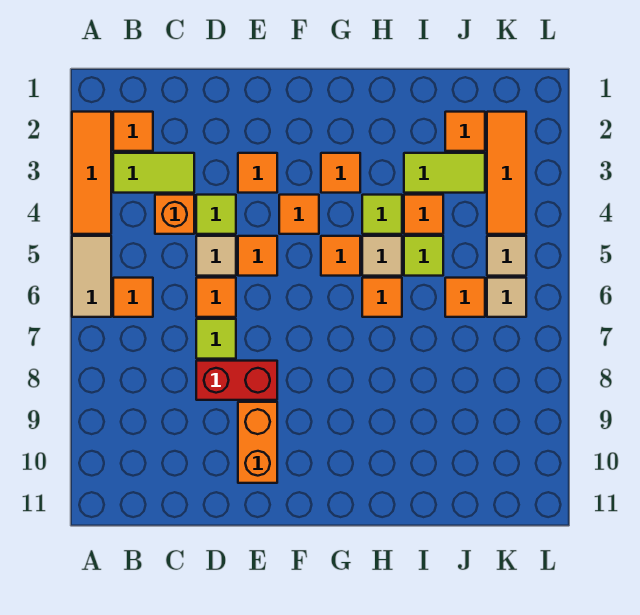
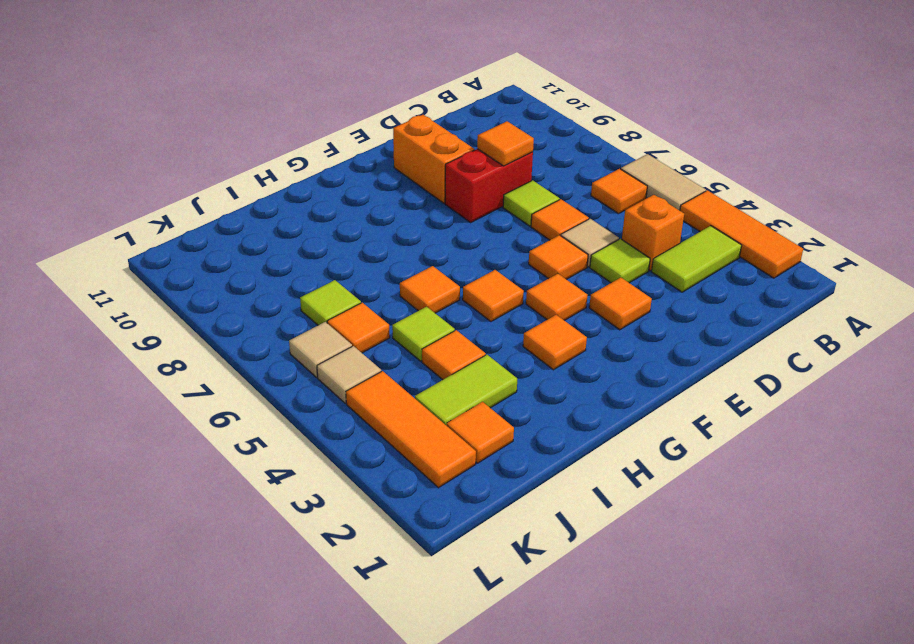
orange 1x1 tile [113,112,153,151] -> orange 1x1 tile moved to [477,121,534,166]
lime 1x1 tile [362,195,402,234] -> lime 1x1 tile moved to [300,280,361,325]
tan 1x1 tile [362,236,402,276] -> none

